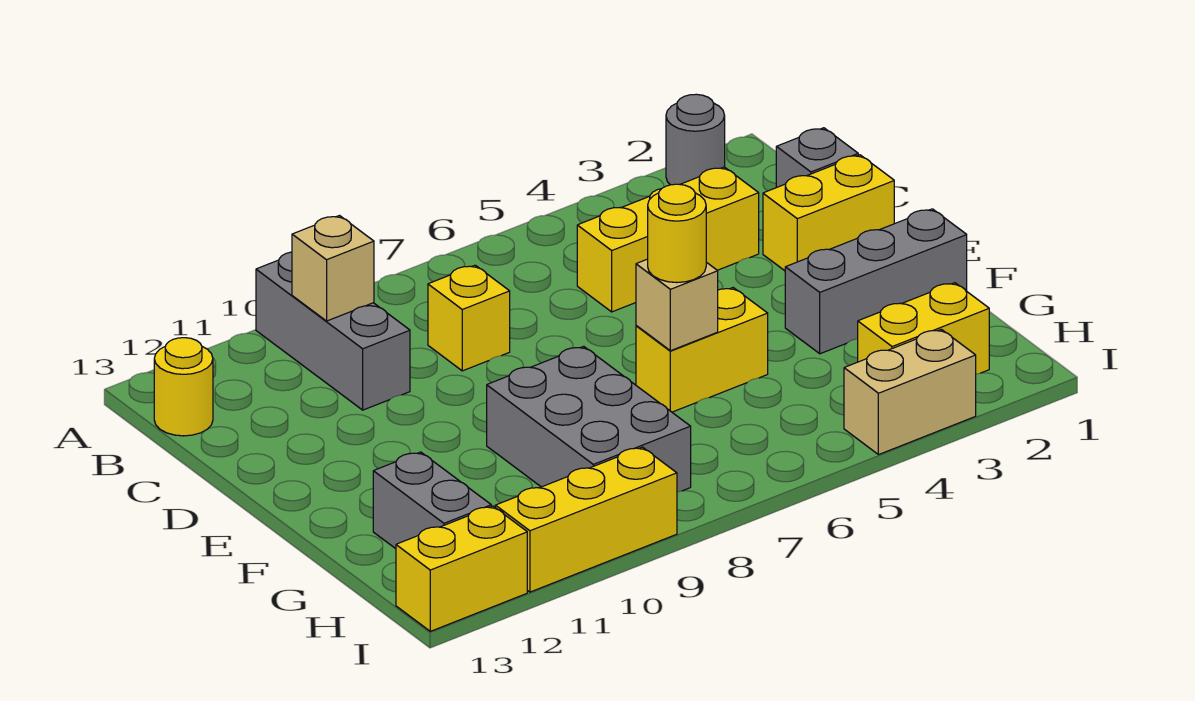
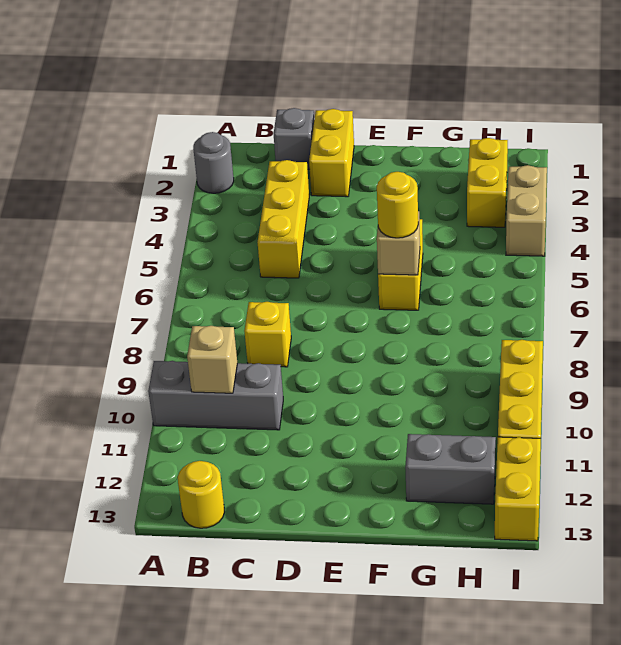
grey 1x3 brick [785,209,967,354] -> none
grey 2x3 brick [487,346,691,492] -> none

